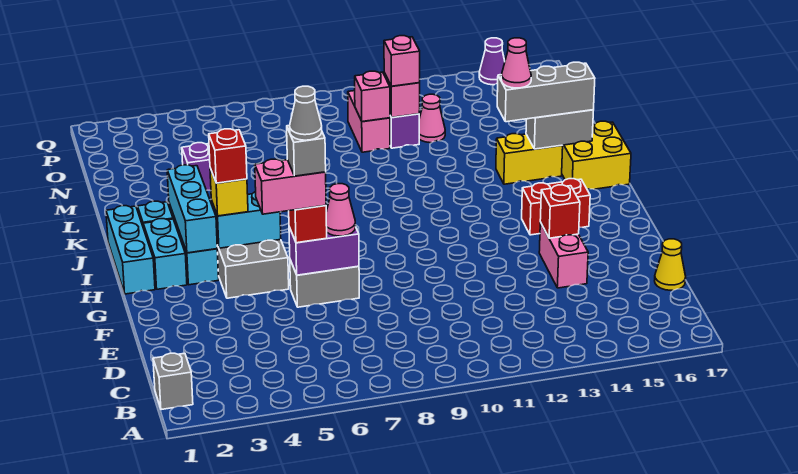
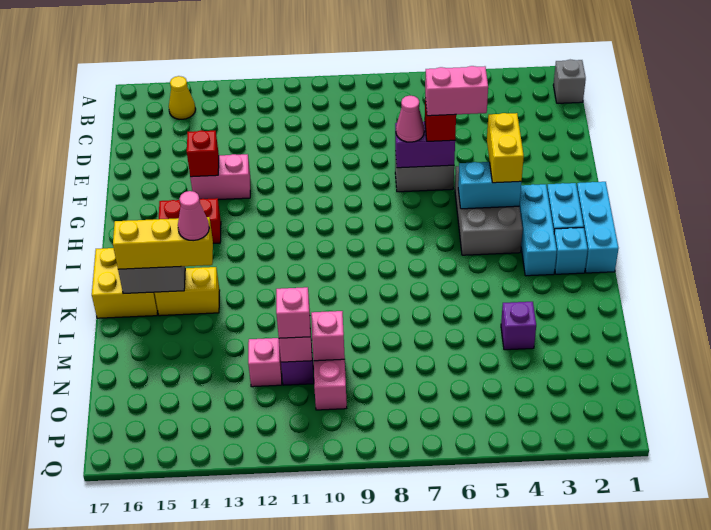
yellow 1x1 cone [655,239,686,290] -> yellow 1x1 cone moved to [169,76,196,119]
pink 1x2 brick [539,222,588,288] -> pink 1x2 brick turned to [190,154,250,200]
grey 1x1 brick [287,125,326,176] -> none
grey 1x1 cone [290,86,322,140] -> none
cyan 1x3 brick [167,165,217,253] -> none
yellow 1x1 brick [210,168,248,216] -> yellow 1x2 brick [487,113,524,183]
red 1x1 brick [209,129,247,183] -> none
grey 1x3 brick [497,62,595,122] -> yellow 1x3 brick [113,217,213,269]
pink 1x1 cone [419,94,445,143] -> pink 1x1 brick [248,338,282,387]
purple 1x1 cone [479,38,505,85] -> none

